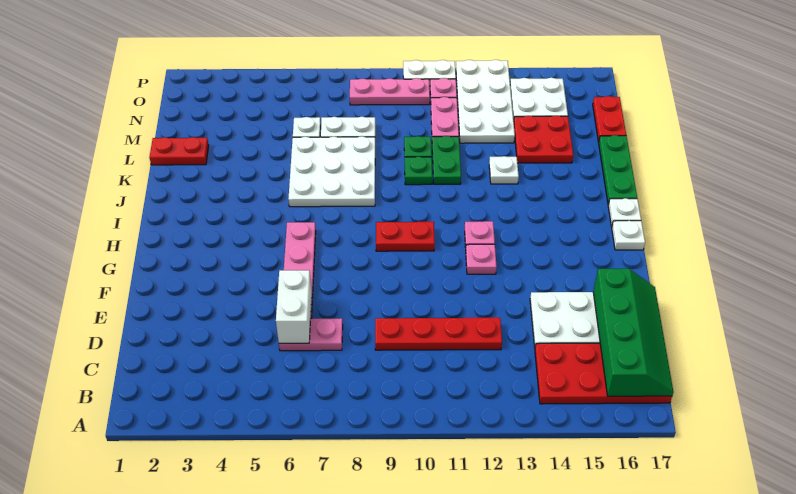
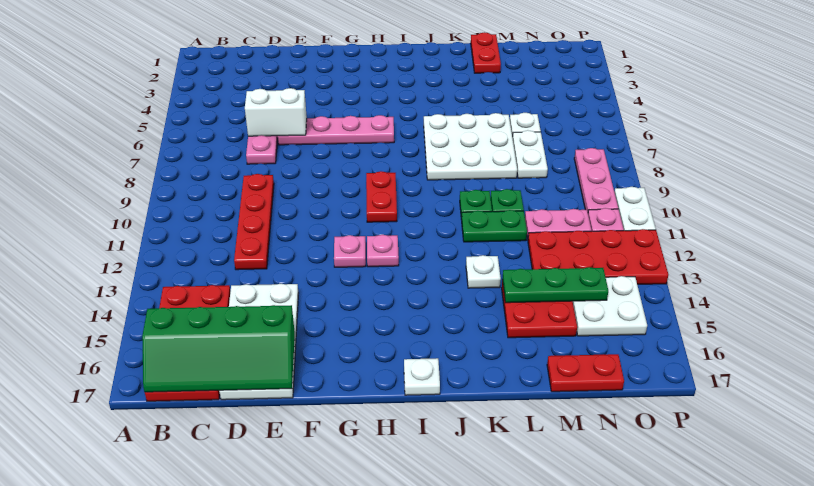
white 1x1 plate [612,221,645,250] -> none
green 1x3 plate [599,135,637,205] -> green 1x3 plate moved to [502,267,608,303]
white 2x4 plate [456,60,515,143] -> red 2x4 plate [528,229,668,284]

